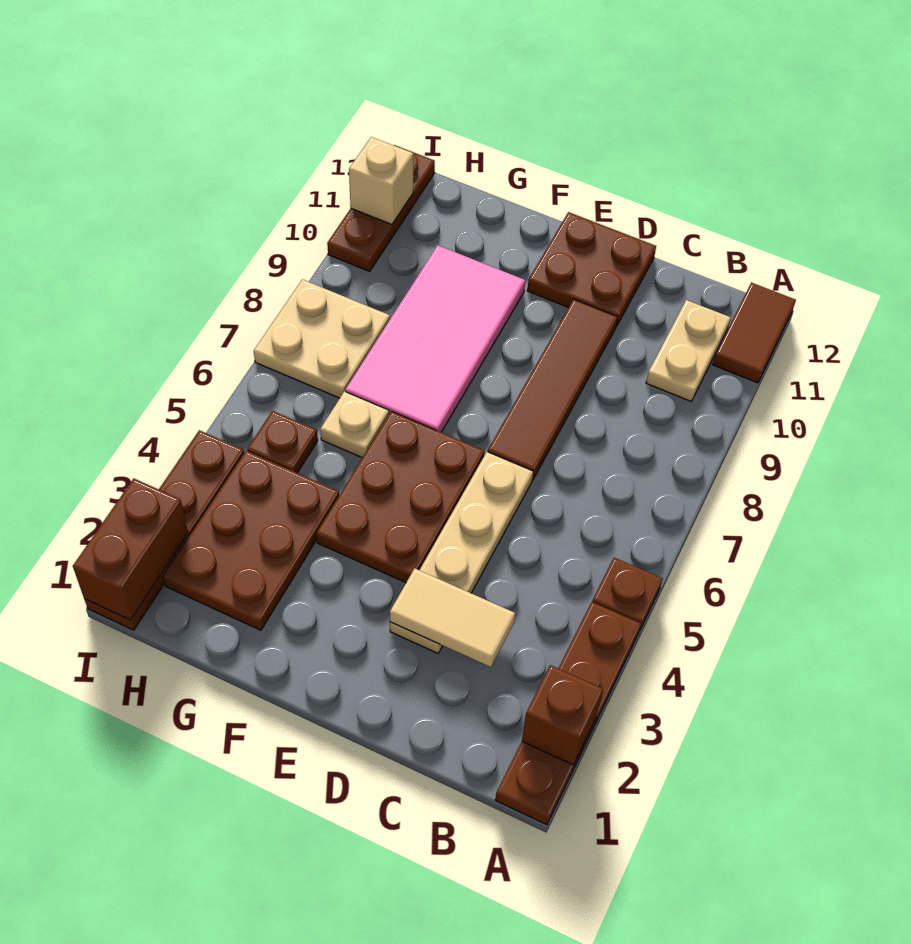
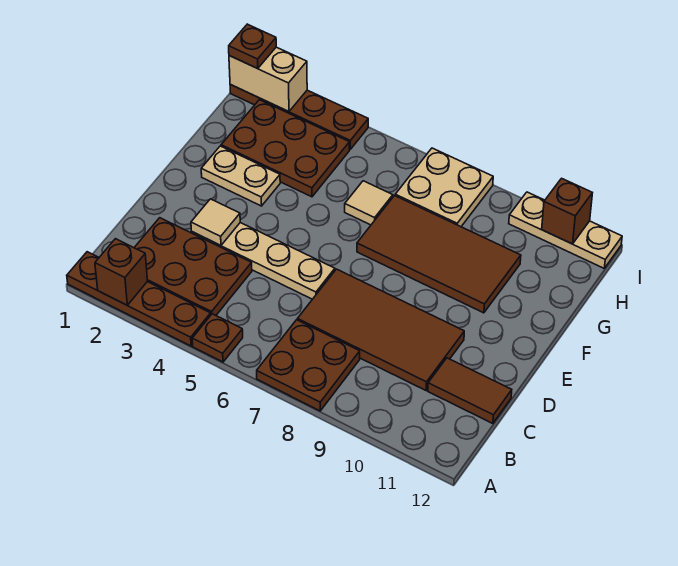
brown 1x2 tile [713,283,796,383] -> brown 1x2 tile moved to [428,358,512,424]
tan 1x2 plate [646,300,731,401] -> tan 1x2 plate moved to [201,146,280,206]
tan 1x2 tile [390,569,515,667] -> tan 1x1 tile [191,199,240,245]
brown 1x4 tile [488,299,618,480] -> brown 2x4 tile [297,269,464,390]
brown 2x2 plate [527,212,656,327] -> brown 2x2 plate moved to [257,320,360,411]
brown 2x3 plate [317,411,484,583] -> brown 2x3 plate moved to [134,218,252,315]
pink 2x4 tile [345,245,525,432] -> brown 2x4 tile [357,196,521,313]
tan 1x1 plate [320,391,389,458] -> tan 1x1 tile [345,181,393,225]
brown 1x1 plate [247,411,318,473] -> brown 1x1 plate moved to [229,24,276,69]
brown 1x2 brick [73,478,188,620] -> tan 1x2 brick [229,47,307,112]
brown 1x3 plate [327,145,435,271] -> tan 1x3 plate [509,192,622,268]
tan 1x1 brick [349,137,413,224] -> brown 1x1 brick [542,178,592,244]

